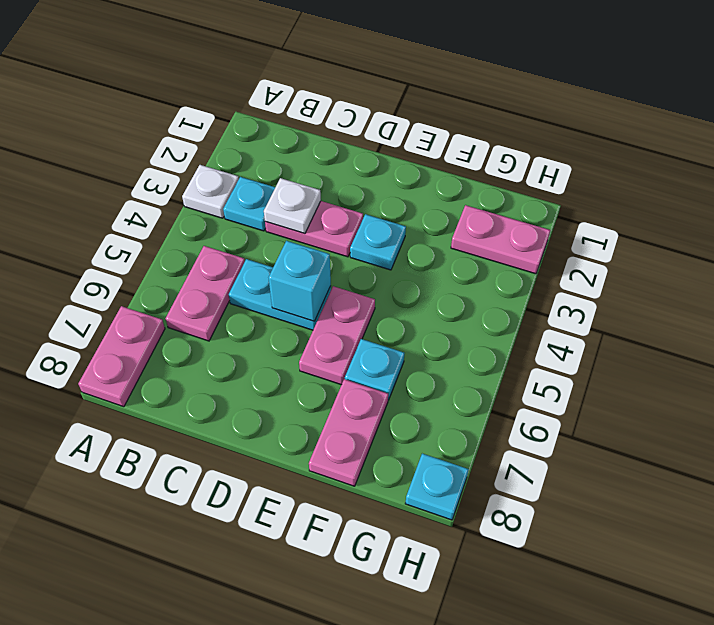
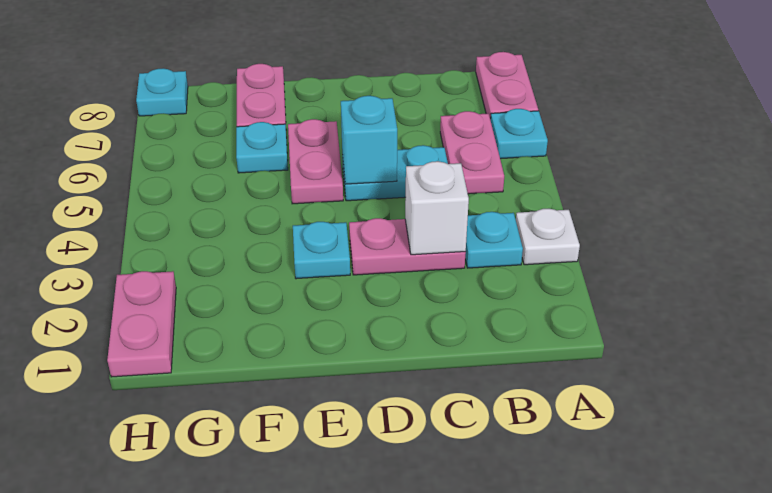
none -> cyan 1x1 plate [491,109,548,159]
white 1x1 plate [264,178,321,234] -> white 1x1 brick [405,161,469,255]
pink 1x2 plate [451,205,550,274] -> pink 1x2 plate turned to [107,271,176,377]

